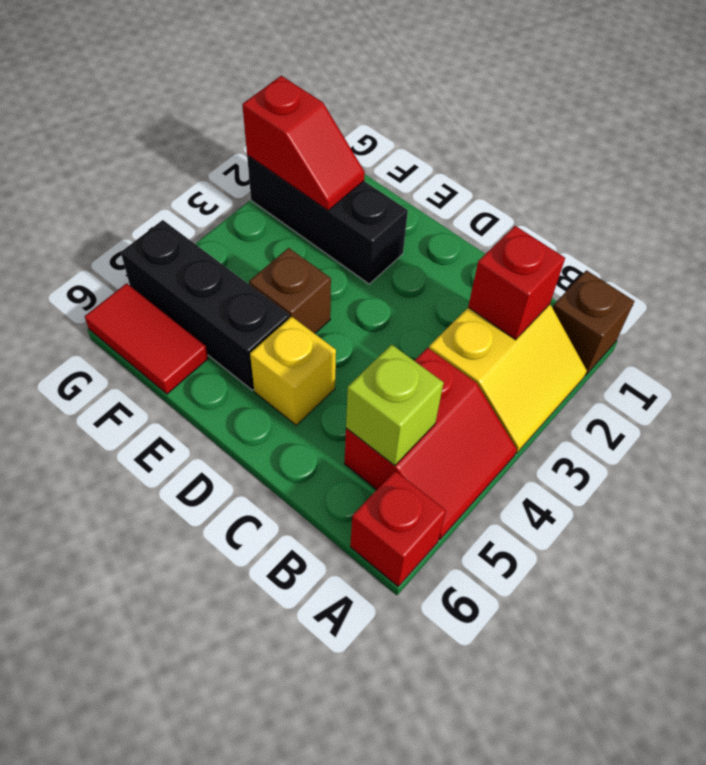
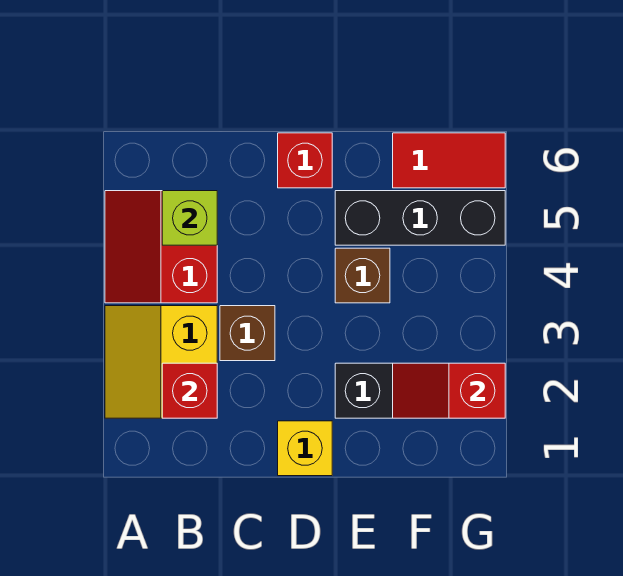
brown 1x1 brick [553,270,634,376] -> brown 1x1 brick moved to [220,306,275,361]
red 1x1 brick [350,471,446,587] -> red 1x1 brick moved to [278,133,332,188]
yellow 1x1 brick [250,316,336,425] -> yellow 1x1 brick moved to [278,421,332,476]

